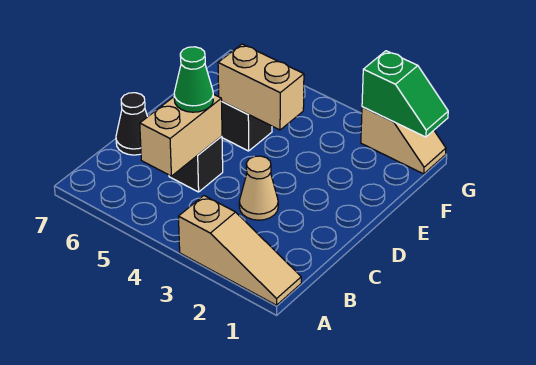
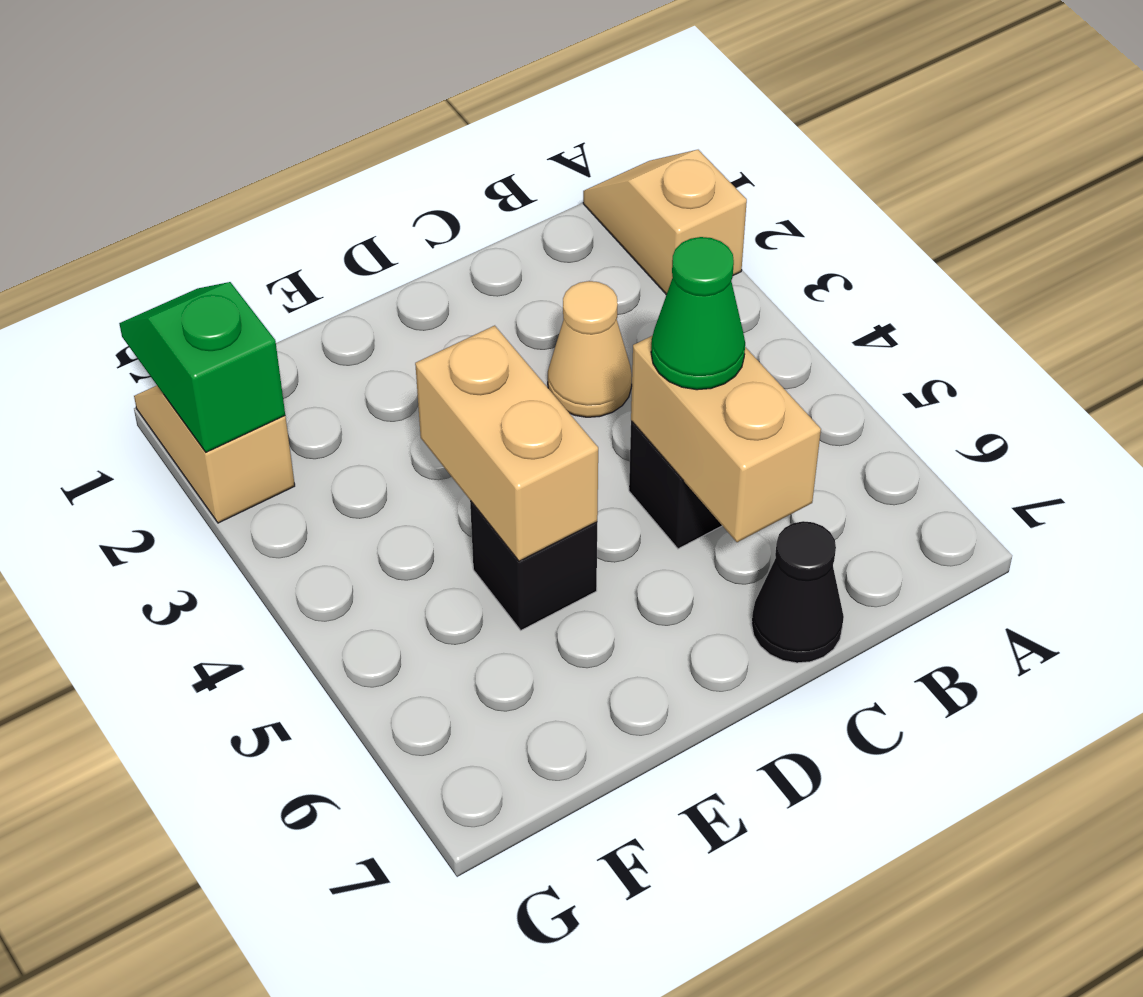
tan 1x3 slope [178,196,301,305] -> tan 1x2 slope [583,150,747,295]
tan 1x2 brick [140,94,222,176] -> tan 1x2 brick turned to [631,336,821,542]

